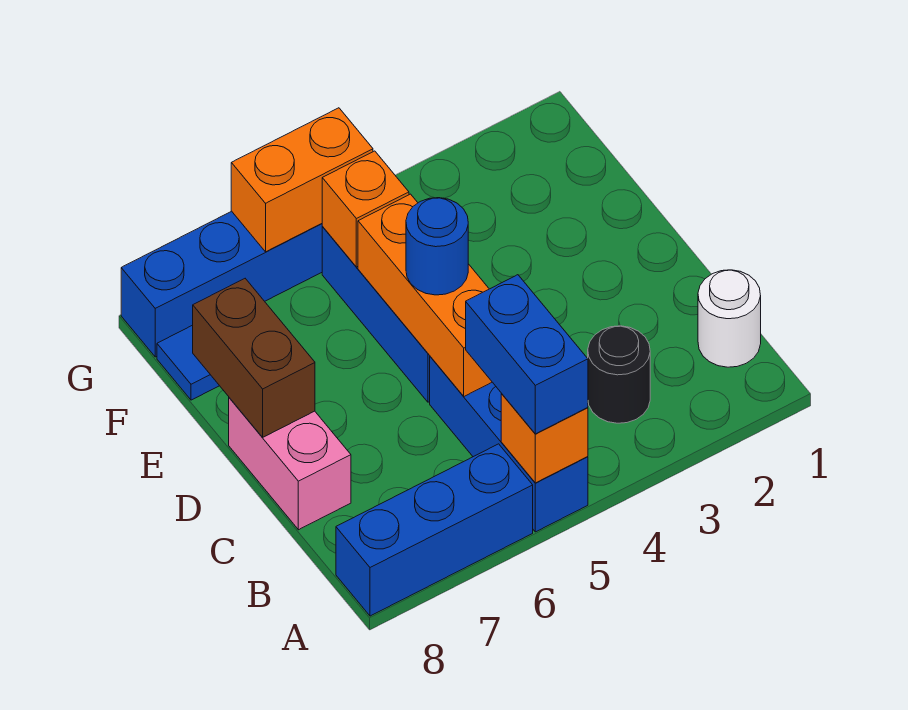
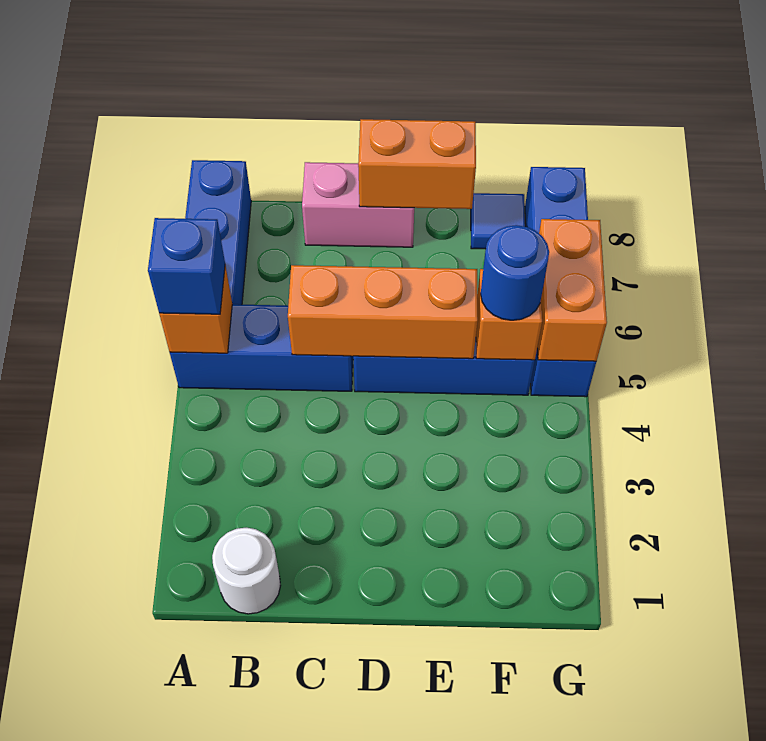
blue 1x2 brick [466,275,588,434] -> blue 1x1 brick [148,218,225,314]
black 1x1 round brick [588,326,650,423] -> none
blue 1x1 round brick [406,198,468,295] -> blue 1x1 round brick moved to [481,225,549,320]
brown 1x2 brick [193,279,315,437] -> orange 1x2 brick [358,119,476,209]

